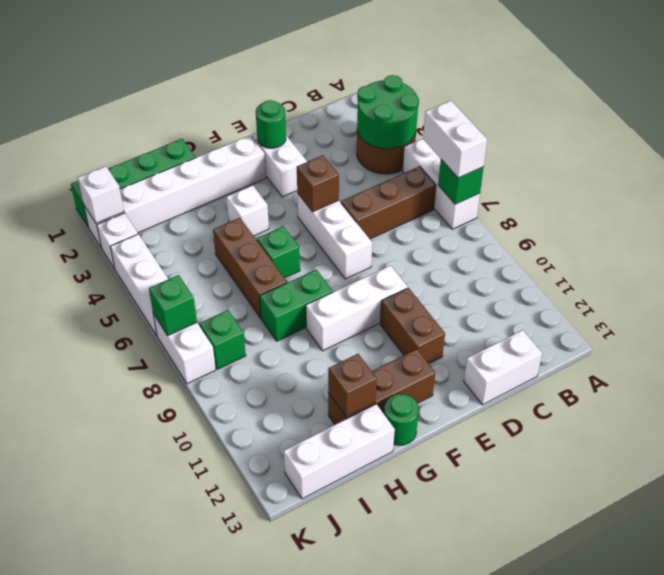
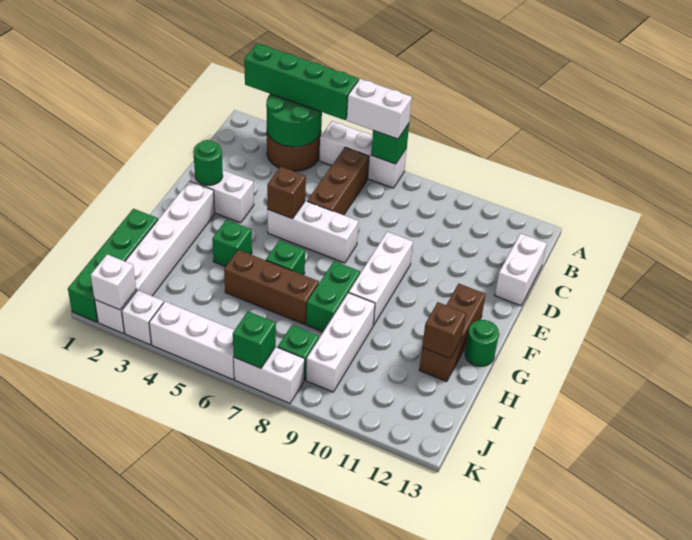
none -> green 1x4 brick [244,43,359,120]
brown 1x2 brick [380,288,445,363] -> none
white 1x1 brick [226,185,269,236] -> green 1x1 brick [212,220,252,267]
white 1x3 brick [284,404,395,499] -> white 1x3 brick moved to [306,293,375,392]

